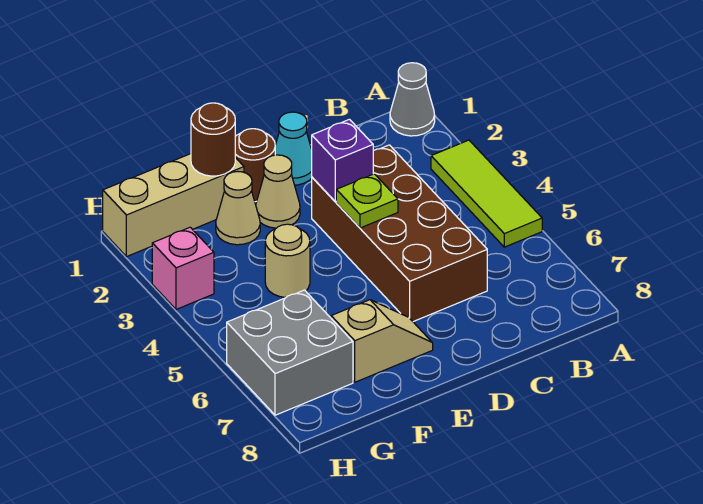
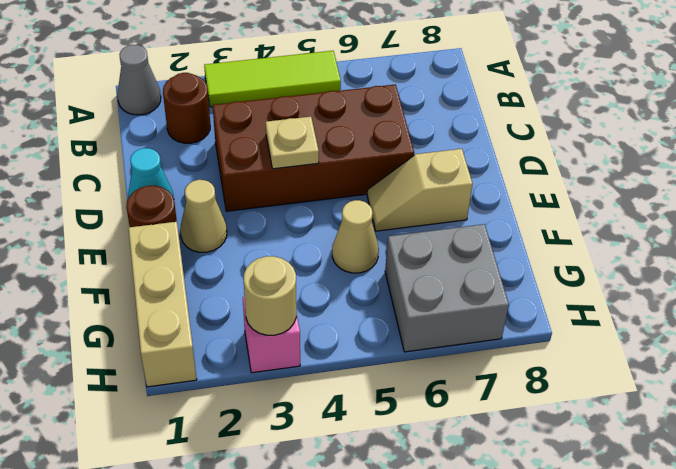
purple 1x1 brick [312,119,373,202] -> none
lime 1x1 plate [336,174,398,228] -> tan 1x1 plate [266,117,319,169]
tan 1x2 slope [331,300,433,382] -> tan 1x2 slope turned to [367,149,473,231]
brown 1x1 round brick [191,103,235,176] -> brown 1x1 round brick moved to [163,73,210,143]
tan 1x1 cone [216,171,260,245] -> tan 1x1 cone moved to [332,200,379,273]
tan 1x1 round brick [265,224,310,297] -> tan 1x1 round brick moved to [244,256,296,335]

